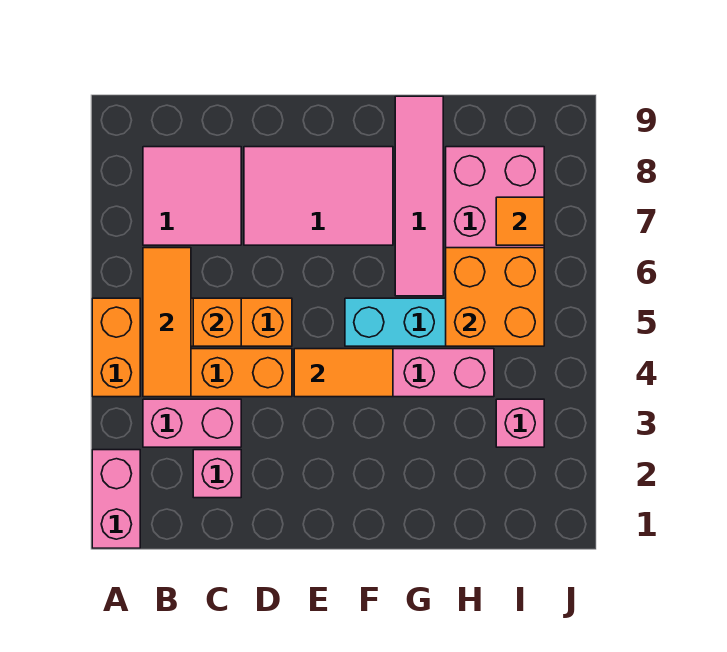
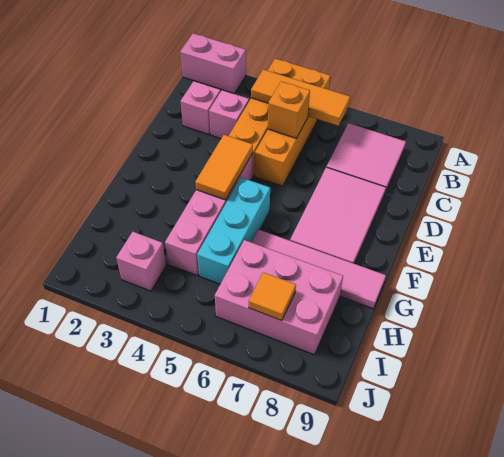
pink 1x2 brick [143,399,241,447] -> pink 1x1 brick [209,90,249,139]
orange 2x2 brick [446,248,544,346] -> none

